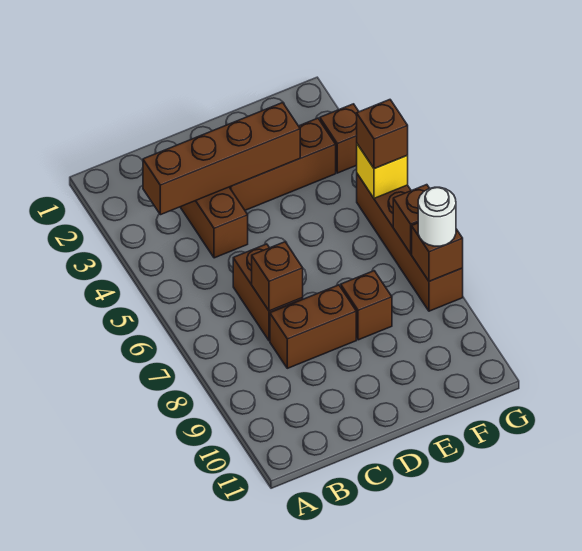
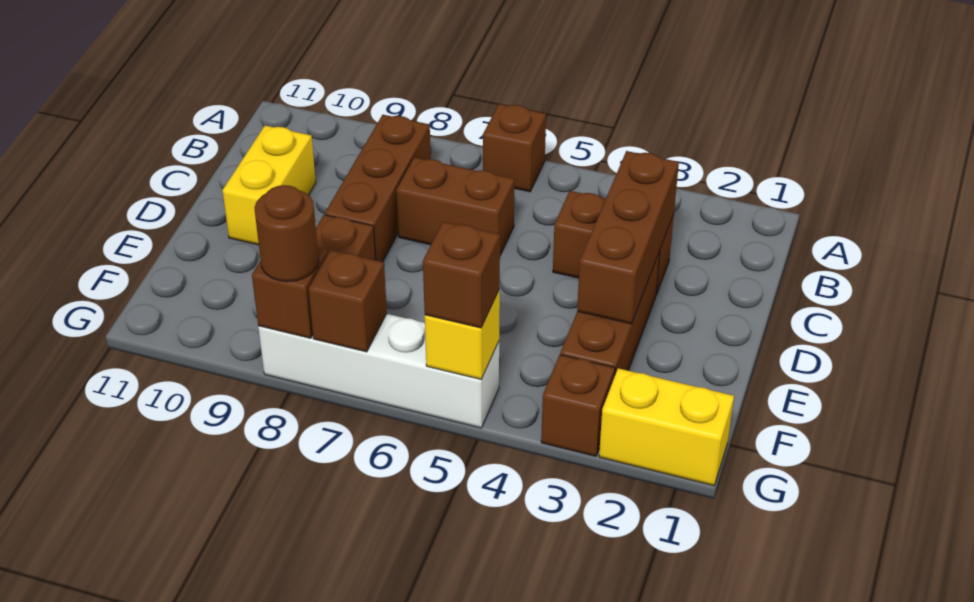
brown 1x4 brick [143,103,300,215] -> brown 1x3 brick [577,151,679,324]
brown 1x1 brick [252,242,303,311] -> brown 1x1 brick moved to [483,104,546,192]
brown 1x2 brick [270,285,356,368] -> brown 1x3 brick [325,115,431,262]
none -> yellow 1x2 brick [223,126,316,245]
none -> yellow 1x2 brick [599,368,734,486]
brown 1x4 brick [357,174,463,311] -> white 1x4 brick [258,314,499,428]
white 1x1 round brick [418,187,456,246] -> brown 1x1 round brick [254,185,319,282]

